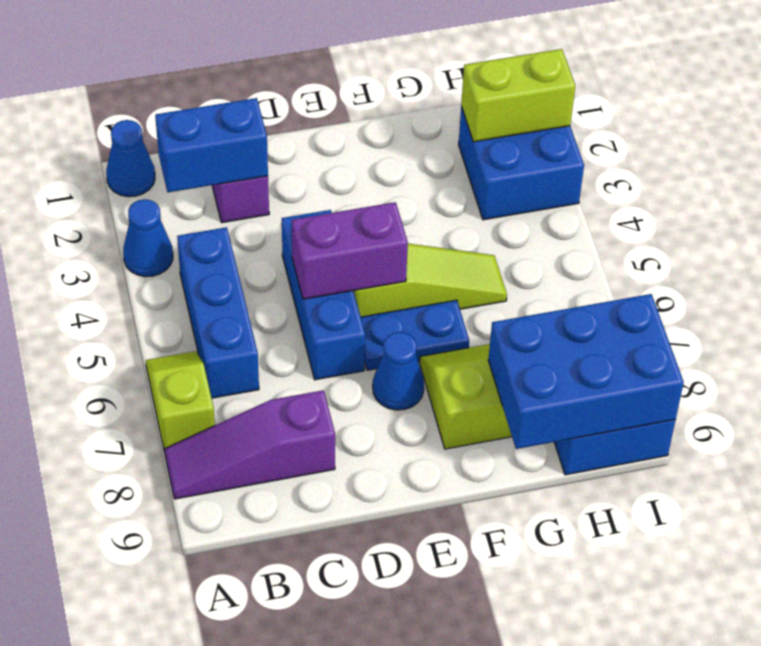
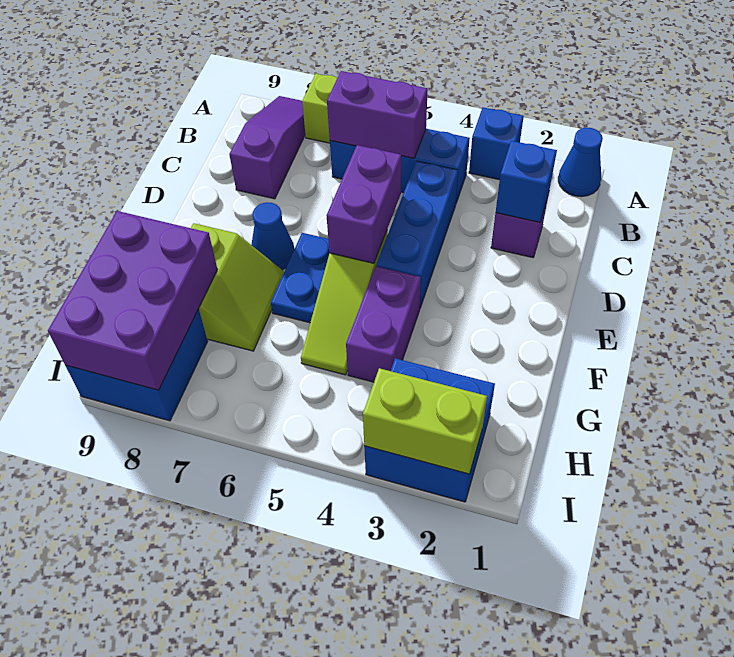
blue 1x1 cone [123,199,173,277] -> blue 1x1 brick [469,107,524,180]
blue 1x2 brick [155,98,268,192] -> blue 1x1 brick [496,141,557,222]
none -> purple 1x2 brick [327,71,428,158]
blue 1x3 brick [282,210,365,380] -> blue 1x3 brick turned to [376,161,458,308]
none -> purple 1x2 brick [346,266,421,382]
blue 2x3 brick [488,294,684,449] -> purple 2x3 brick [48,211,217,390]
lime 1x2 brick [461,49,575,142] -> lime 1x2 brick turned to [363,368,487,474]

